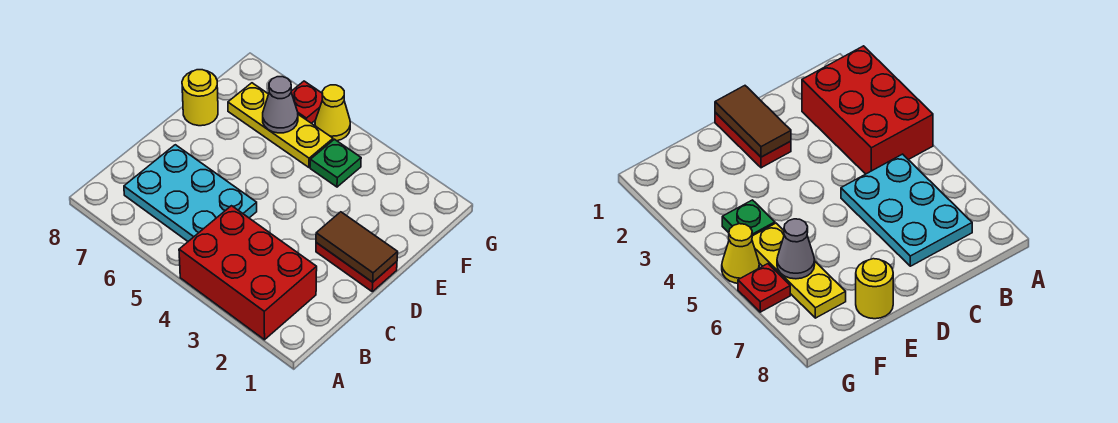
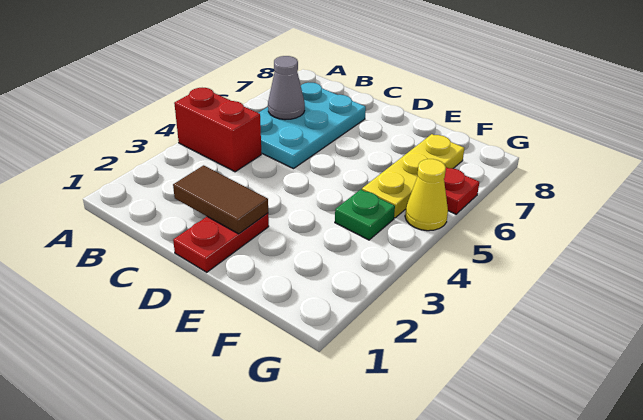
red 2x3 brick [179,206,317,340] -> red 1x2 brick [174,88,261,172]
brown 1x2 tile [316,212,398,282] -> brown 1x2 tile turned to [173,165,268,234]
yellow 1x1 round brick [182,70,218,126] -> none
grey 1x1 cone [263,77,298,133] -> grey 1x1 cone moved to [268,56,305,120]

